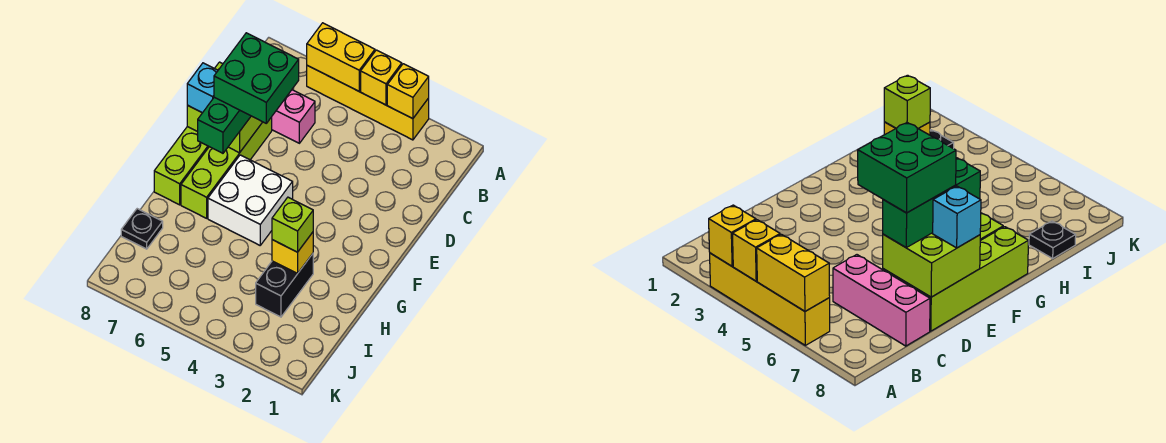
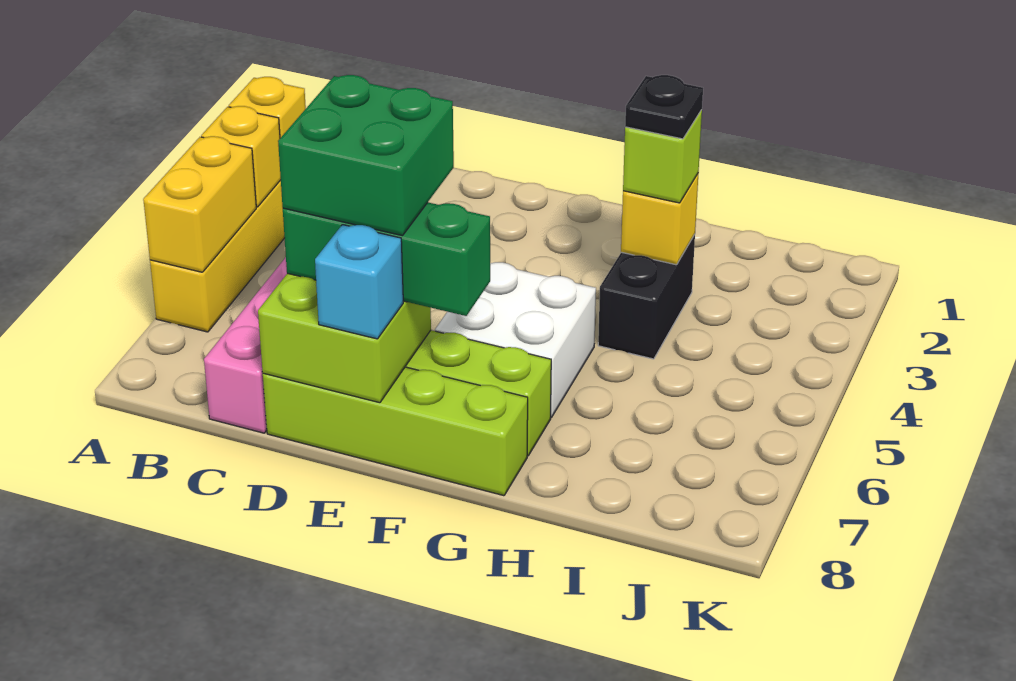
black 1x2 brick [256,254,313,317] -> black 1x2 brick turned to [598,235,695,359]
black 1x1 plate [121,209,163,249] -> black 1x1 plate moved to [625,75,703,139]

